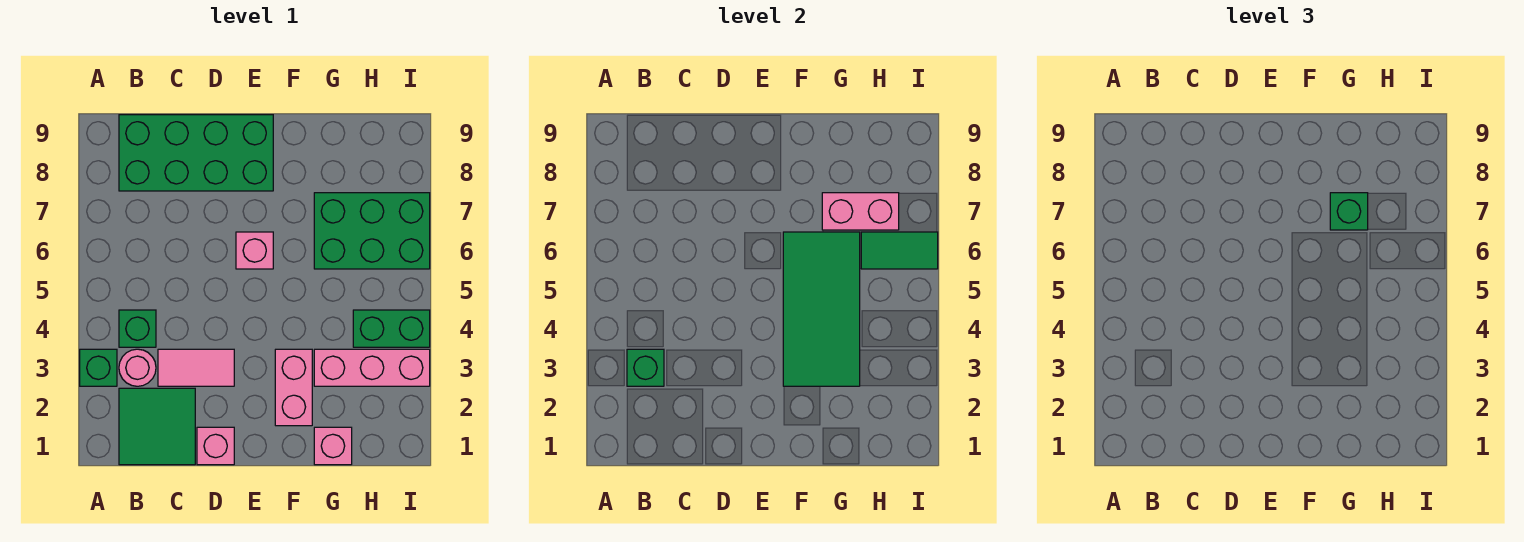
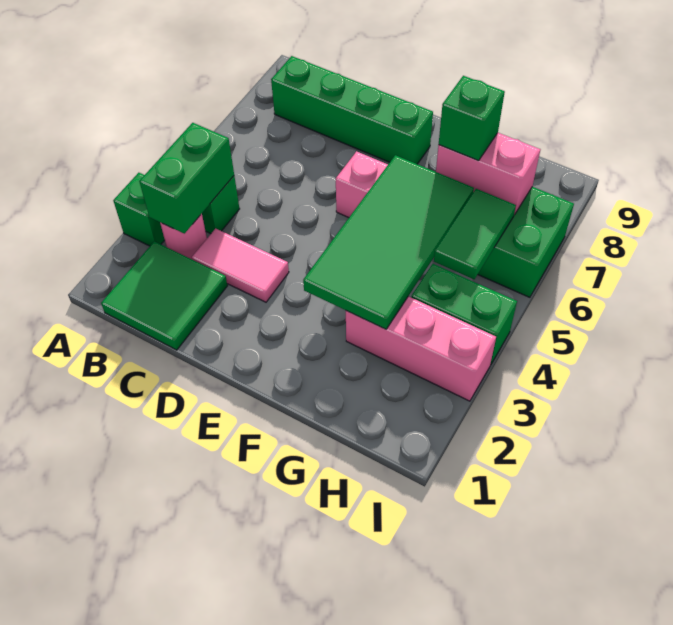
green 1x1 brick [627,349,664,386] -> green 1x2 brick [139,123,234,233]
green 2x4 brick [119,115,273,191] -> green 1x4 brick [271,56,433,164]
pink 1x1 brick [197,427,234,465] -> none
pink 1x2 brick [275,349,312,426] -> none
pink 1x1 brick [314,427,352,465] -> none
green 1x2 tile [861,232,938,269] -> green 1x2 tile turned to [434,189,516,279]

